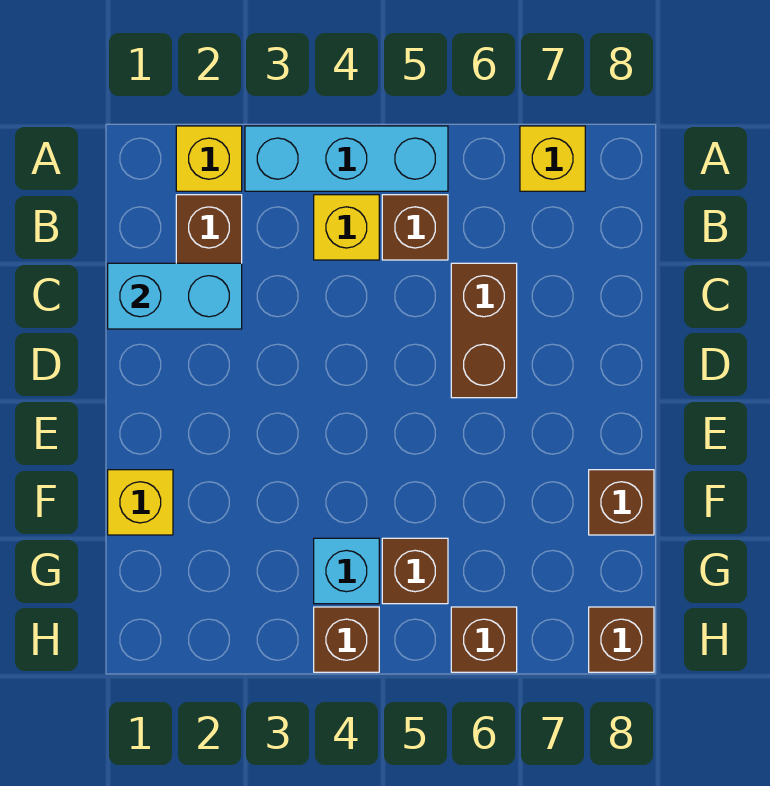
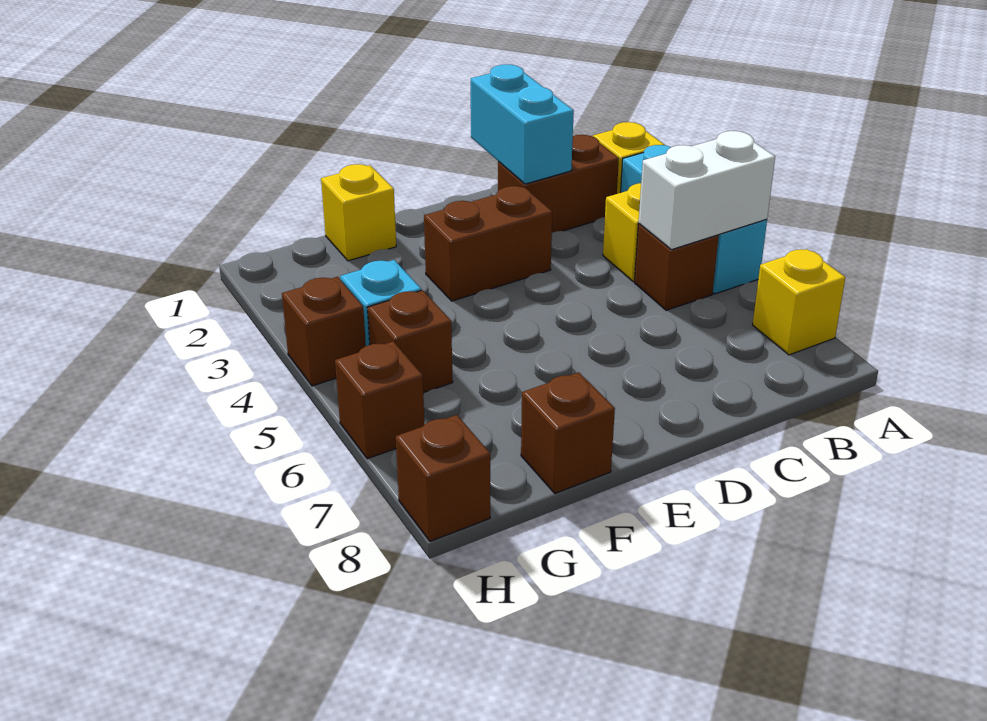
none -> white 1x2 brick [639,131,775,250]
brown 1x2 brick [451,263,517,398] -> brown 1x2 brick moved to [424,186,552,301]

